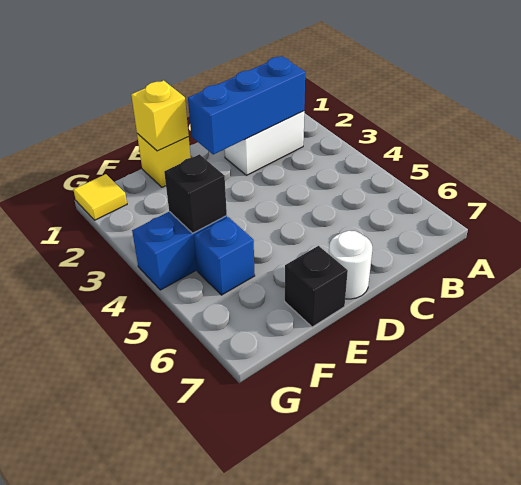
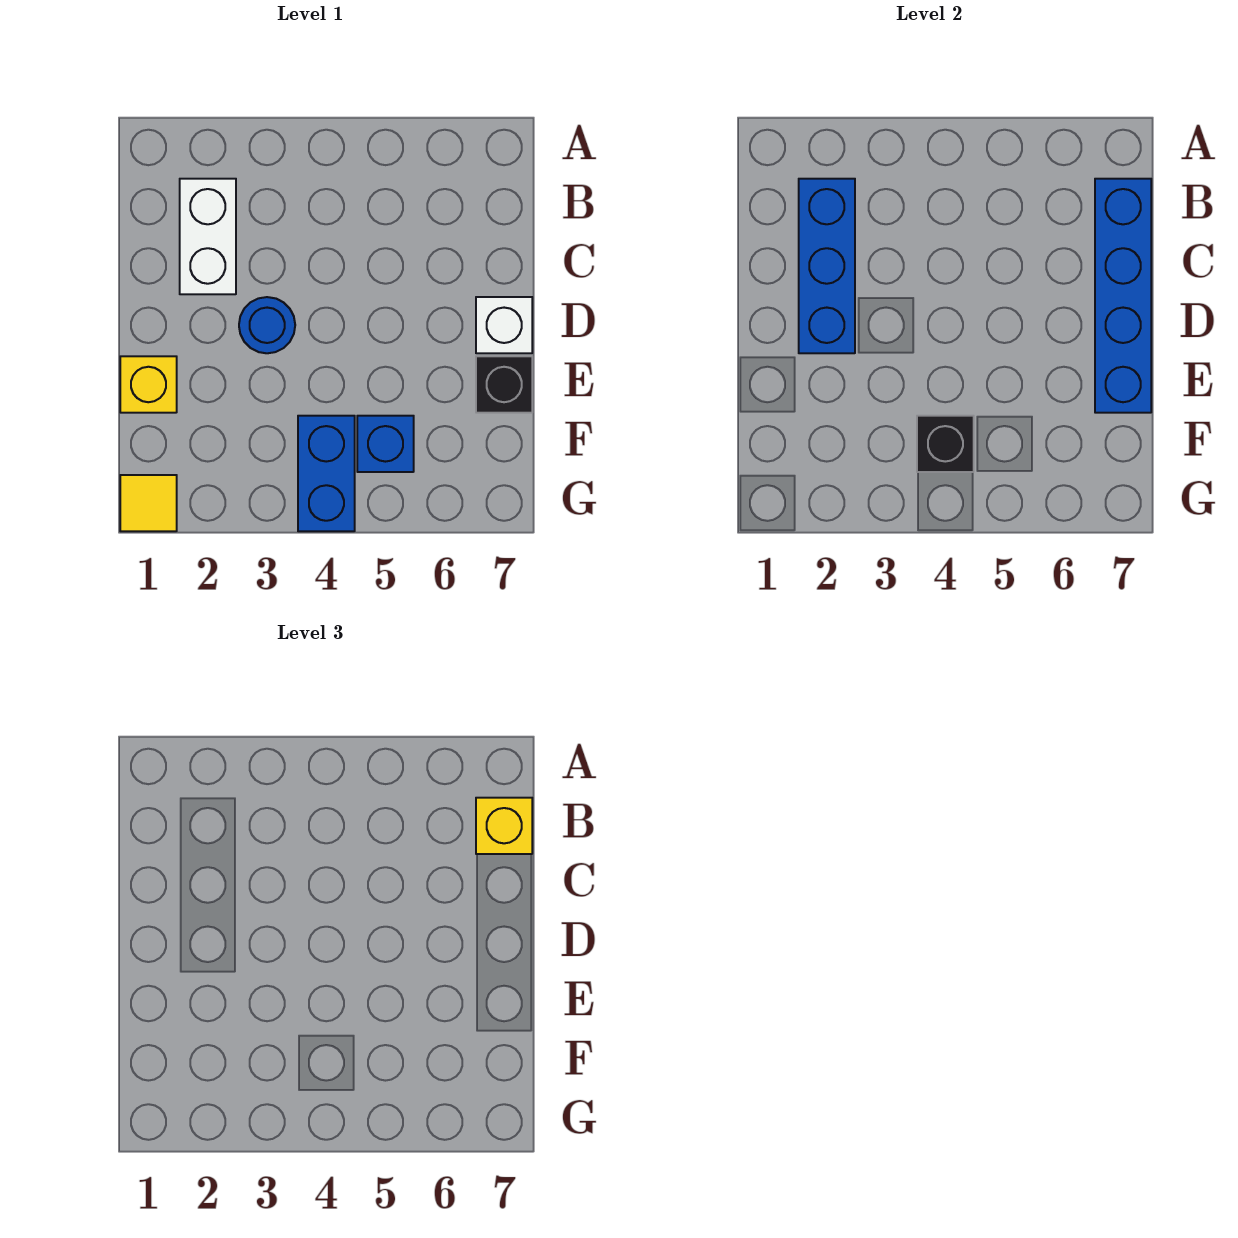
none -> blue 1x4 brick [1095,179,1151,413]
none -> blue 1x1 round brick [239,297,295,353]
white 1x1 round brick [329,231,372,299] -> white 1x1 brick [476,297,532,353]
yellow 1x1 brick [131,80,189,151] -> yellow 1x1 brick moved to [476,798,532,854]

